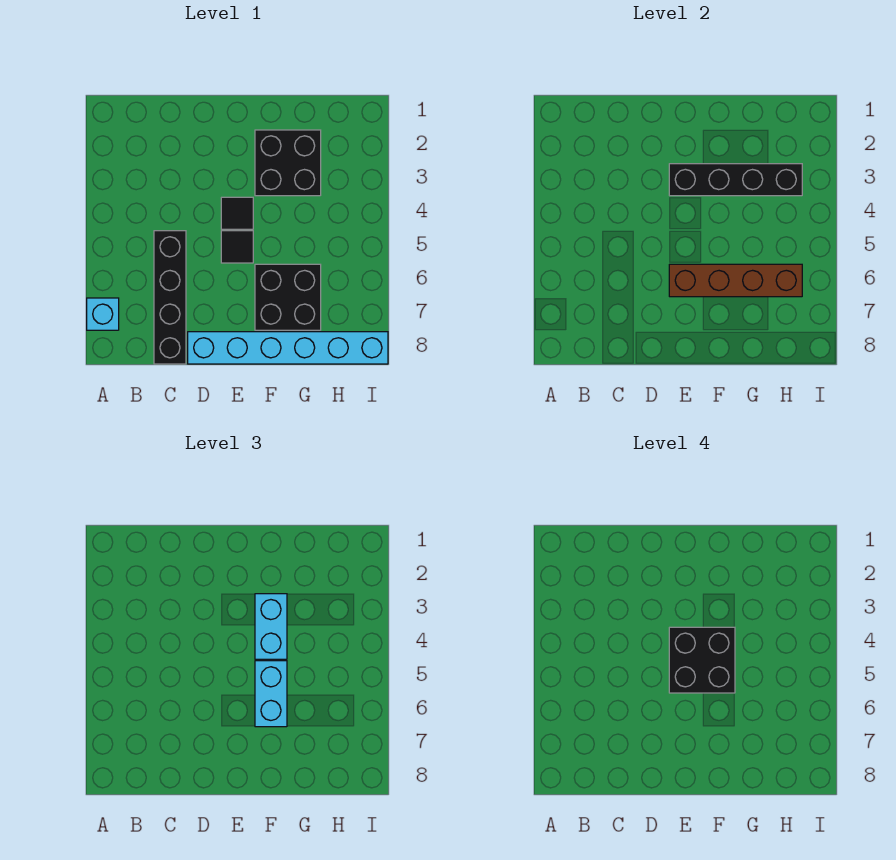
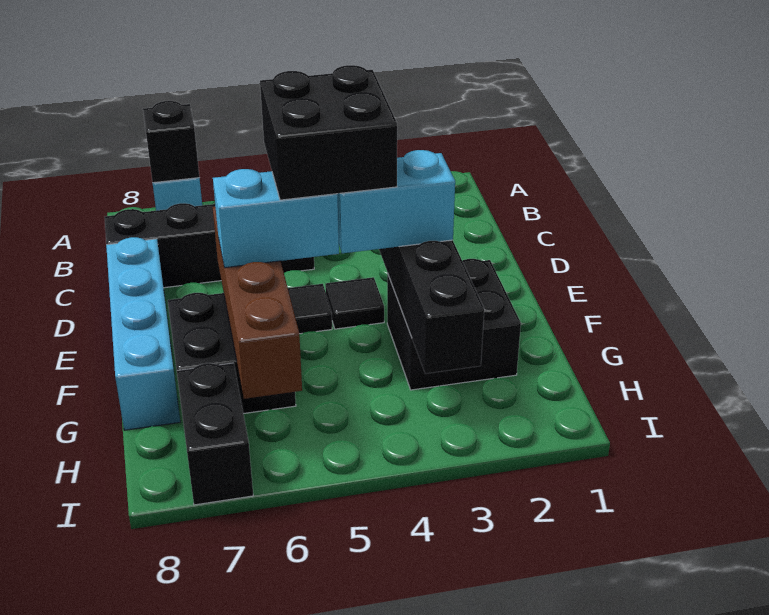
none -> black 1x1 brick [143,101,199,183]
cyan 1x6 brick [188,332,388,364] -> cyan 1x4 brick [106,237,180,430]
none -> black 1x2 brick [177,363,253,505]

